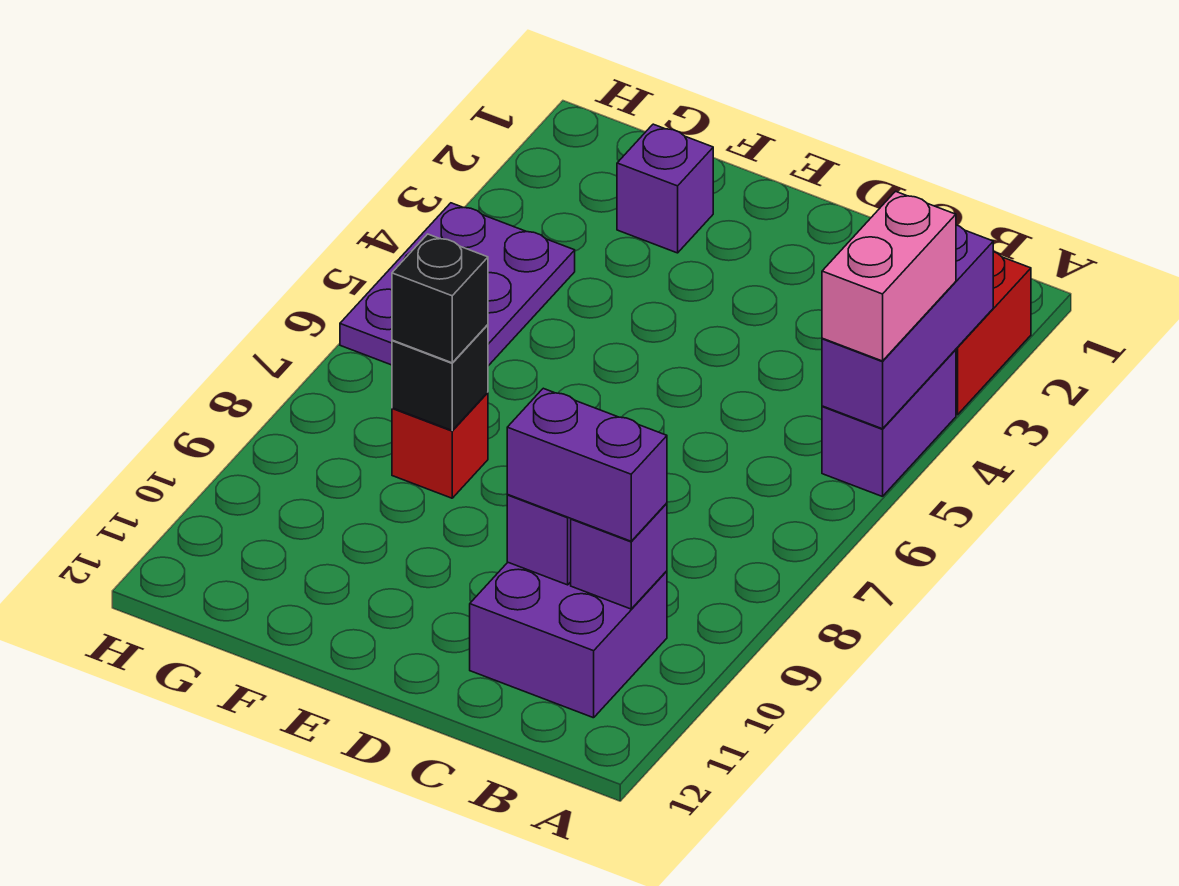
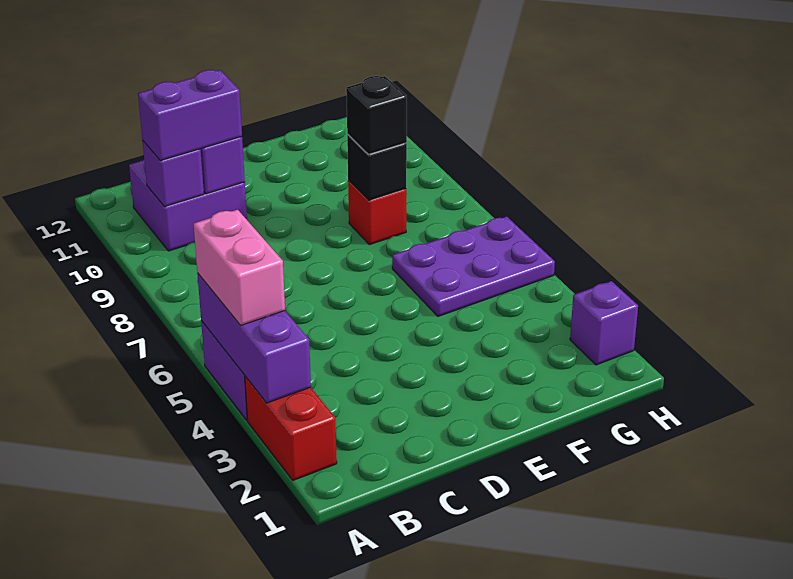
purple 1x1 brick [617,124,713,253] -> purple 1x1 brick moved to [570,281,638,365]
purple 2x3 plate [340,203,575,366] -> purple 2x3 plate turned to [392,217,555,316]

